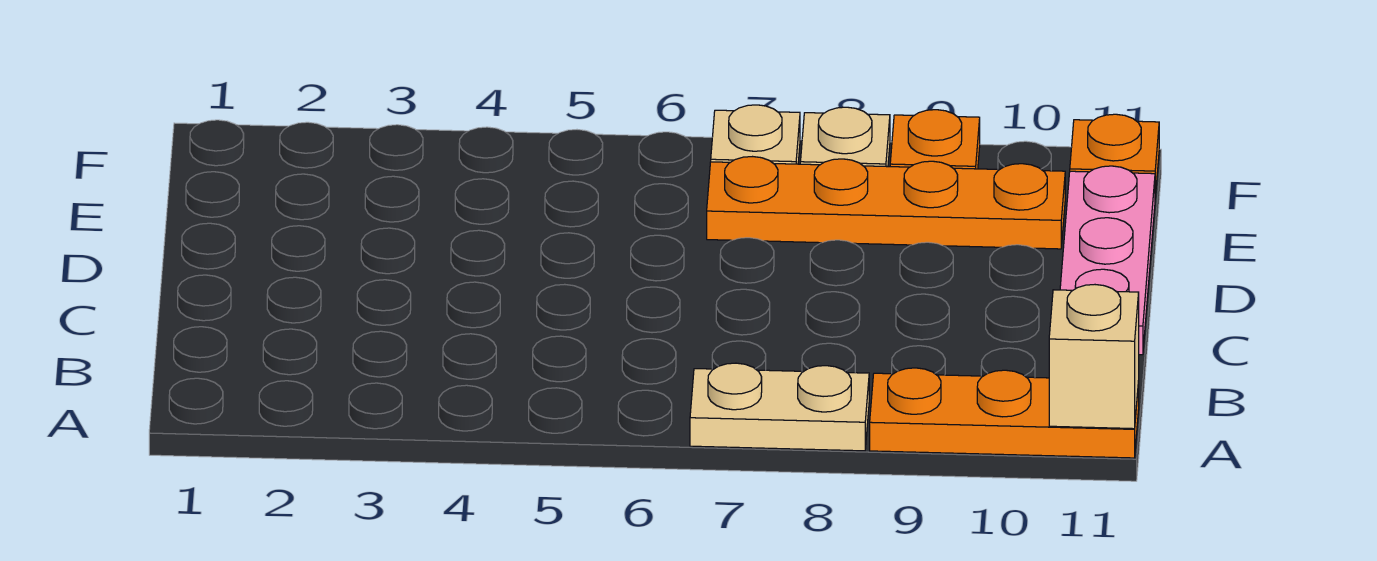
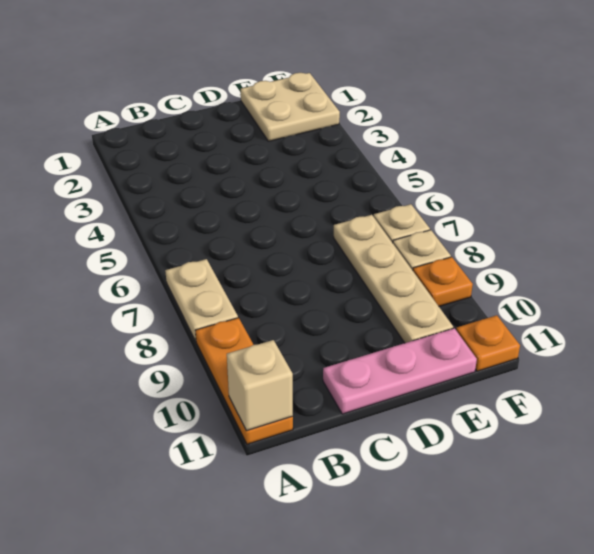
none -> tan 2x2 plate [241,73,340,141]
orange 1x4 plate [707,157,1065,249] -> tan 1x4 plate [333,215,453,343]

